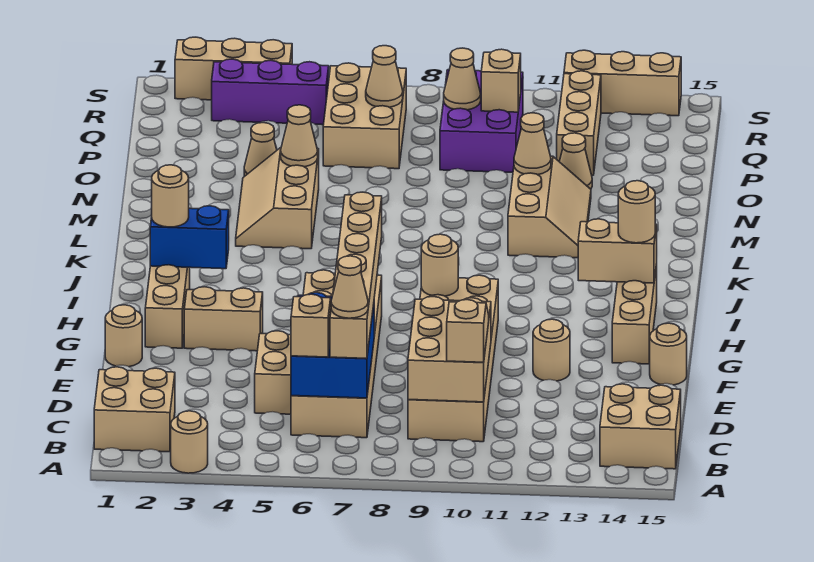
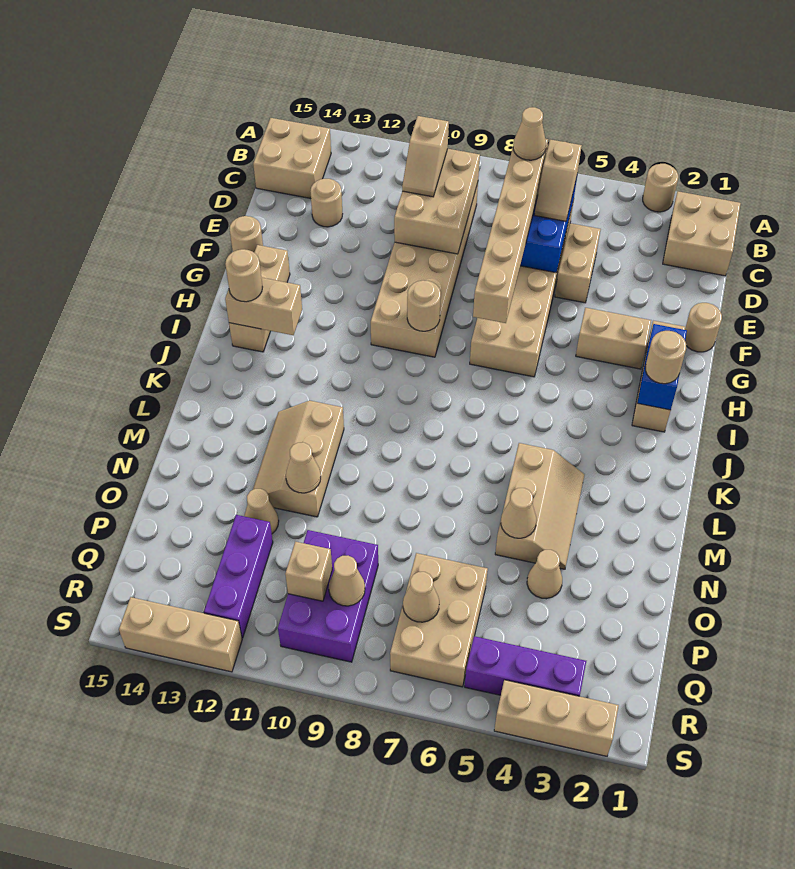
tan 1x1 round brick [533,319,570,381] -> tan 1x1 round brick moved to [310,179,342,227]
blue 1x2 brick [150,206,229,269] -> blue 1x2 brick turned to [637,324,687,410]
tan 1x3 brick [557,71,601,175] -> purple 1x3 brick [204,515,273,638]

